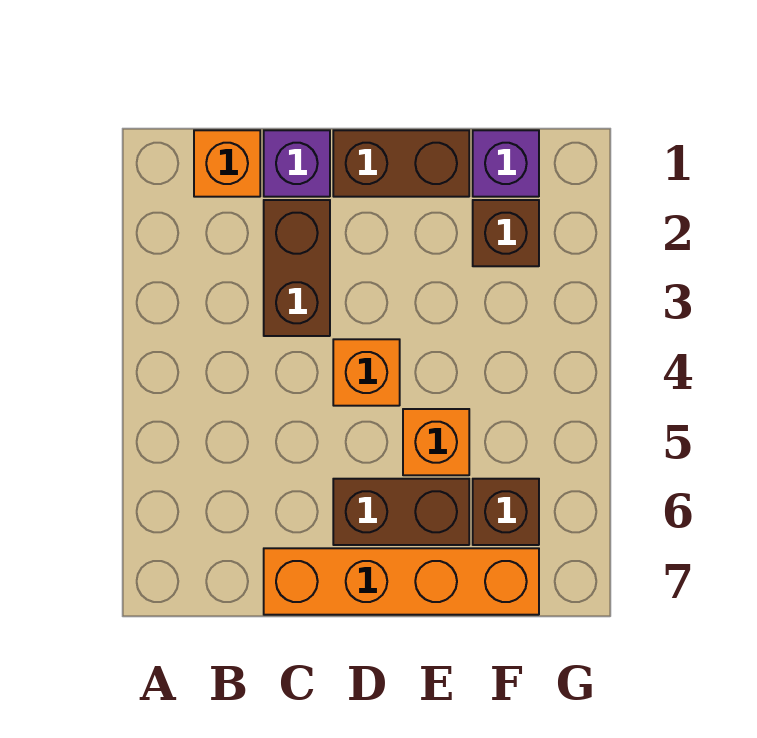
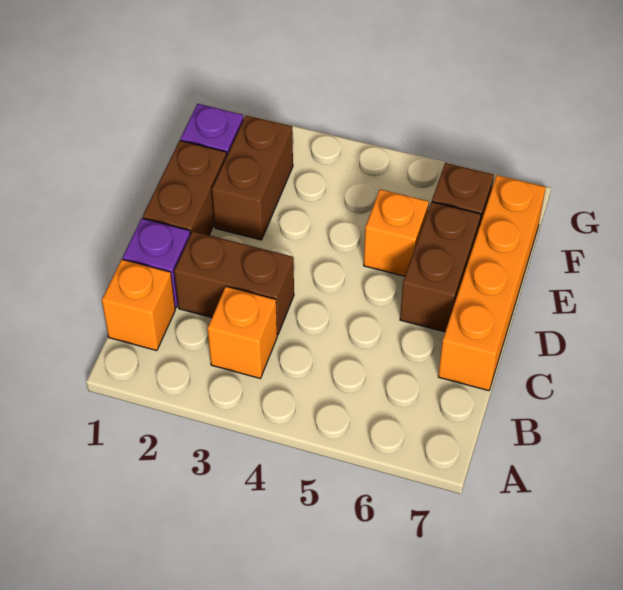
orange 1x1 brick [333,339,400,406] -> orange 1x1 brick moved to [208,287,277,378]
brown 1x1 brick [473,200,539,266] -> brown 1x2 brick [212,115,293,240]

